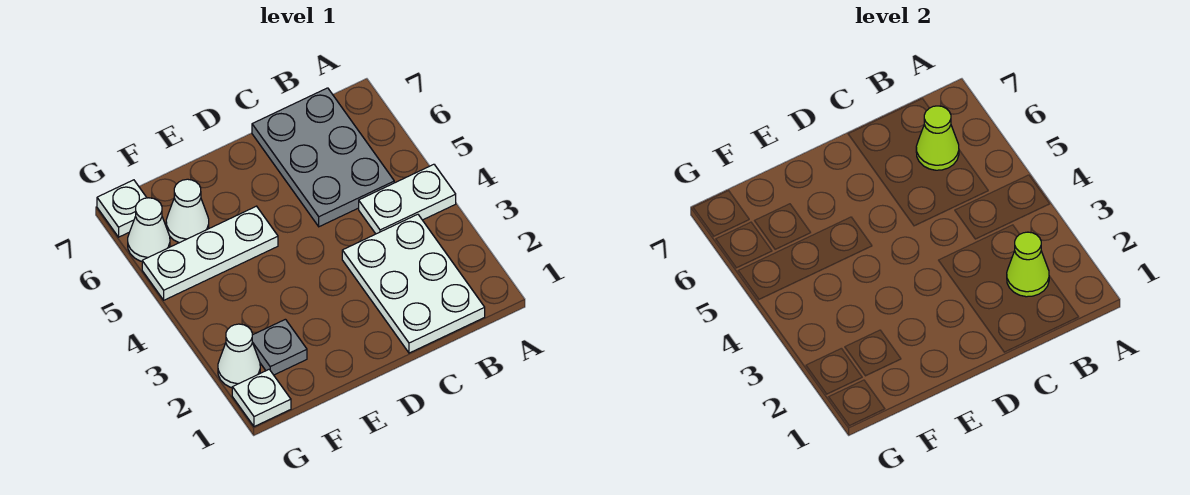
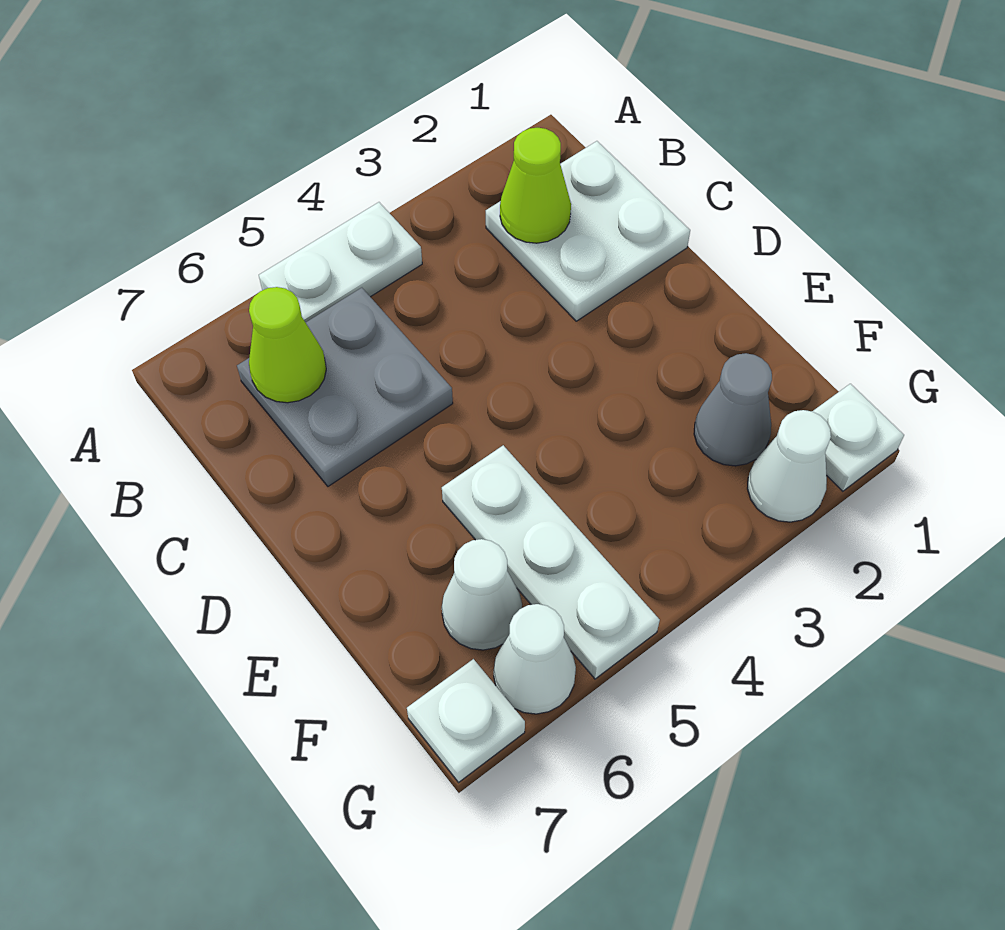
white 1x2 plate [359,164,456,234] -> white 1x2 plate turned to [259,202,422,322]
white 2x3 plate [342,214,485,353] -> white 2x2 plate [486,141,690,321]
grey 2x3 plate [252,88,394,227] -> grey 2x2 plate [237,288,453,486]
grey 1x1 plate [252,319,307,375] -> grey 1x1 cone [694,353,772,466]

